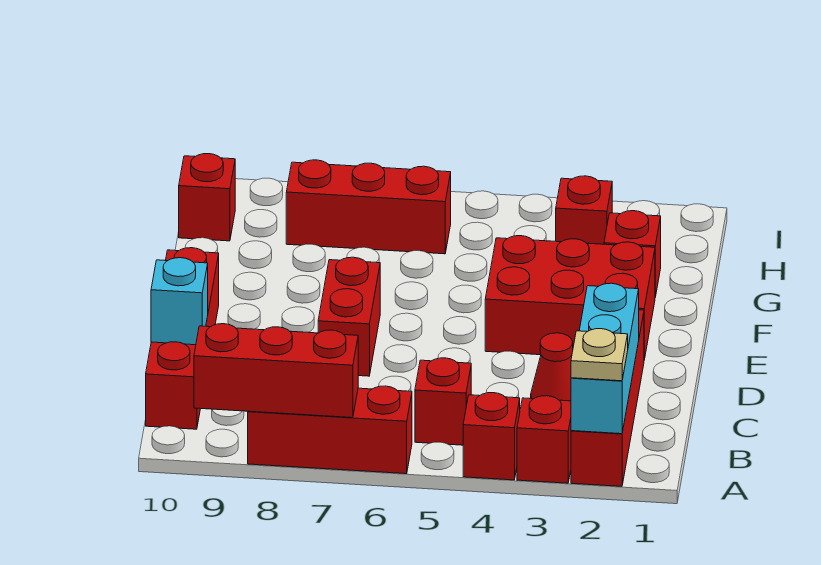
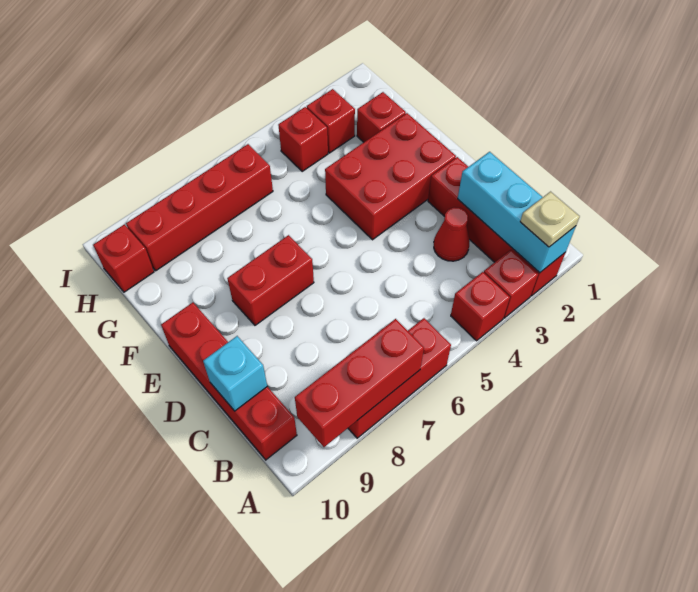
red 1x1 brick [415,358,471,445] -> red 1x1 brick moved to [278,107,328,171]
red 1x2 brick [318,257,380,376] -> red 1x2 brick turned to [227,235,314,325]
red 1x3 brick [286,160,451,254] -> red 1x4 brick [126,144,273,271]

